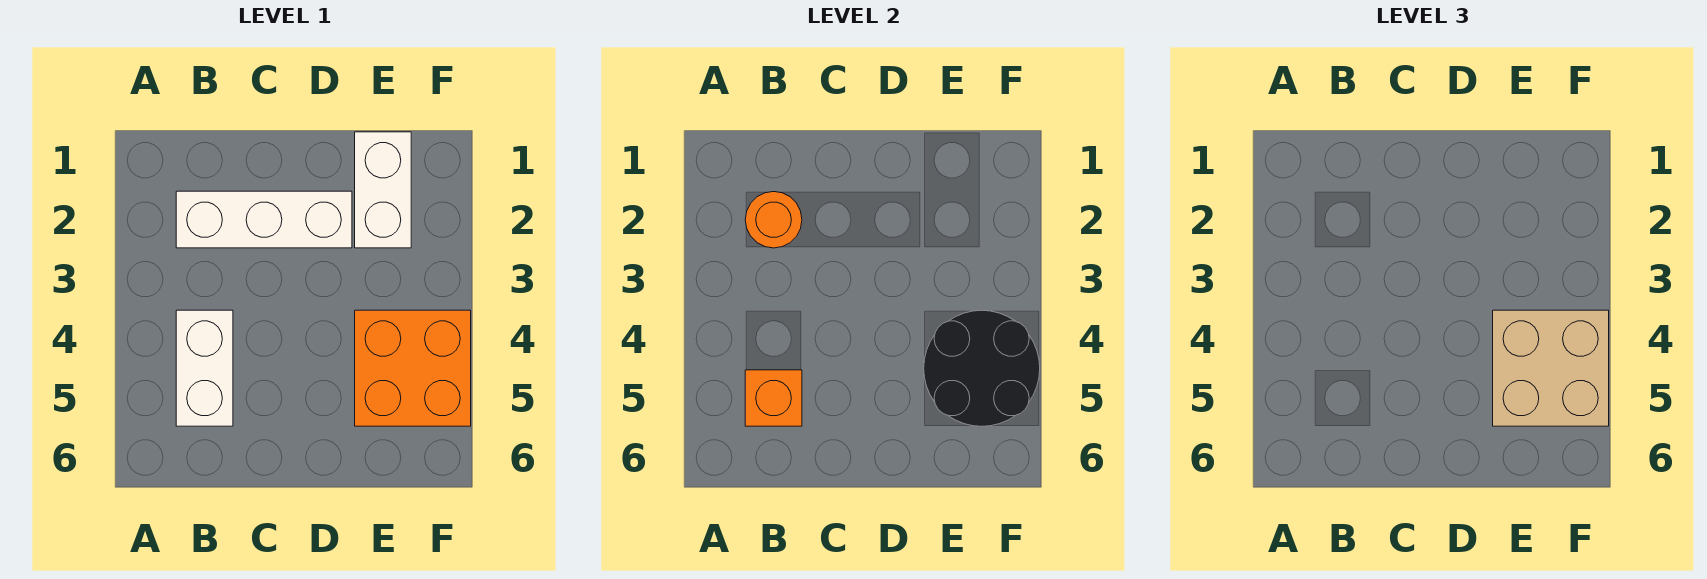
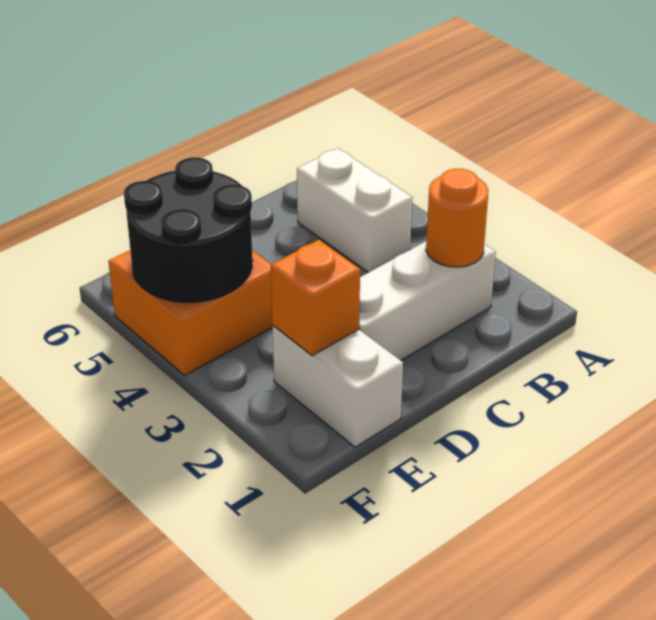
orange 1x1 brick [745,370,802,426] -> orange 1x1 brick moved to [271,240,360,356]
tan 2x2 brick [1493,310,1609,426] -> none

